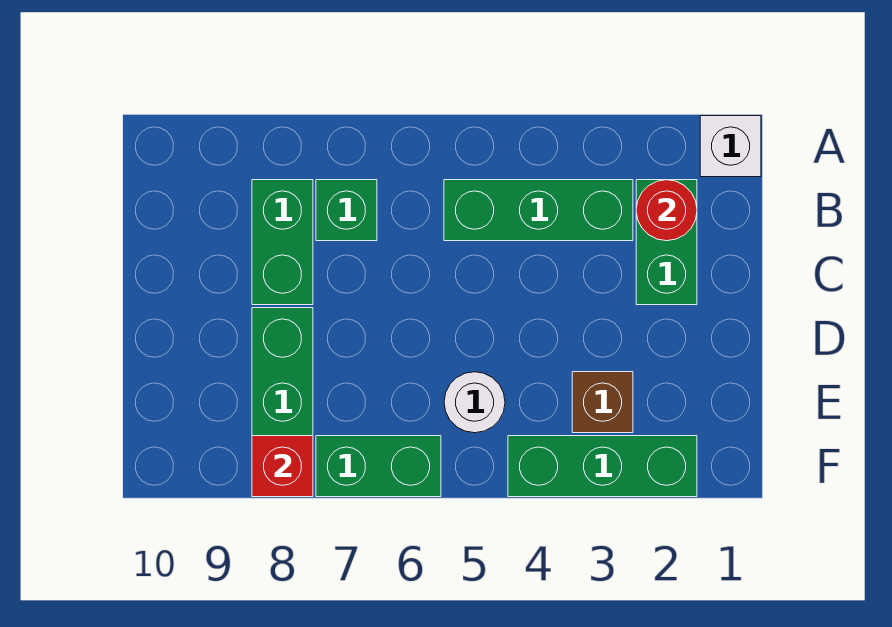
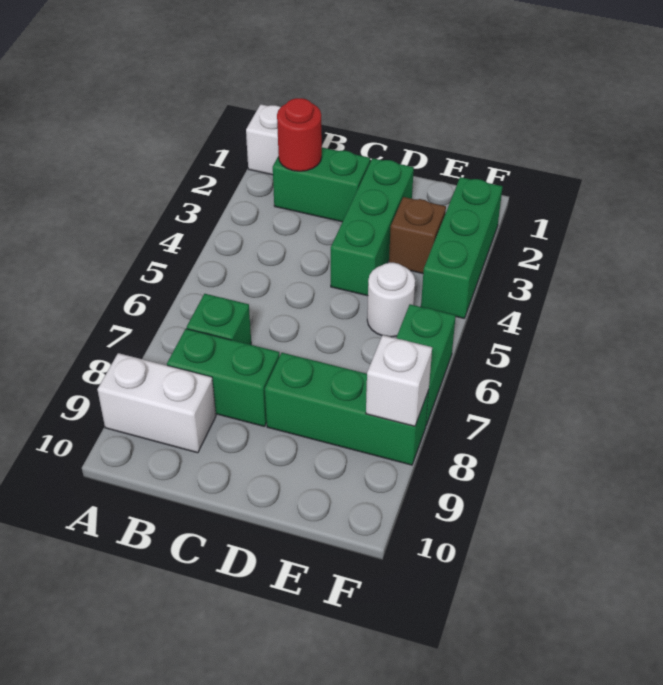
none -> white 1x2 brick [97,353,216,453]
green 1x3 brick [444,180,633,241] -> green 1x3 brick moved to [331,158,414,296]
red 1x1 brick [252,436,313,497] -> white 1x1 brick [366,335,432,426]

